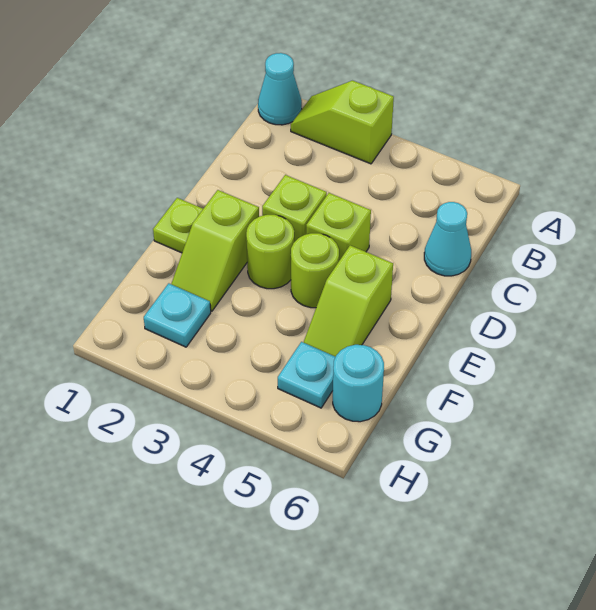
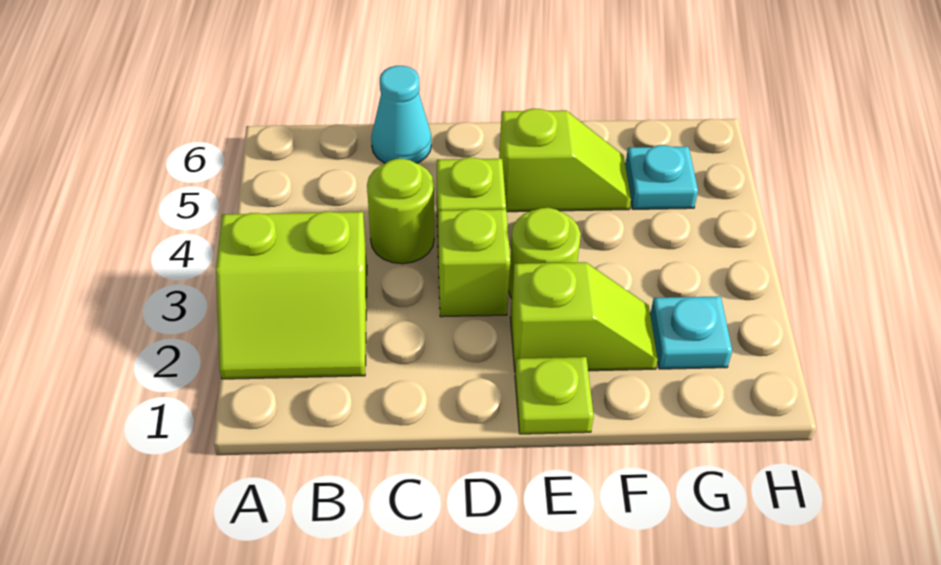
cyan 1x1 cone [258,53,302,125] -> none
lime 1x2 slope [291,81,394,164] -> lime 2x2 slope [216,212,367,379]
lime 1x1 round brick [291,233,339,308] -> lime 1x1 round brick moved to [367,159,434,264]
cyan 1x1 round brick [333,345,384,422] -> none

